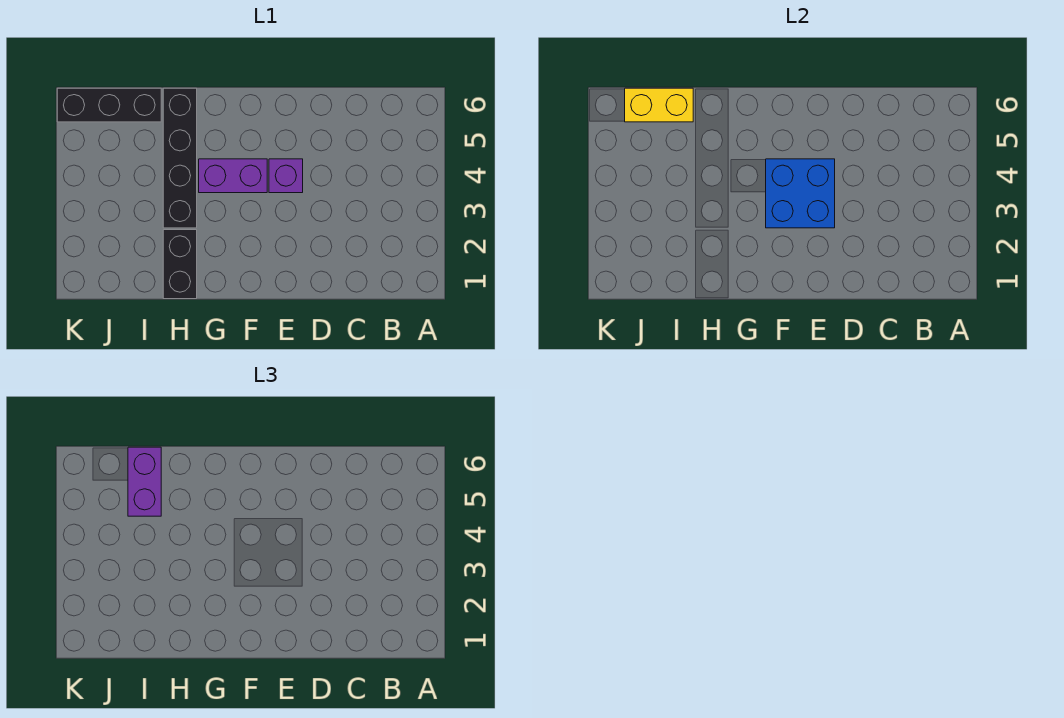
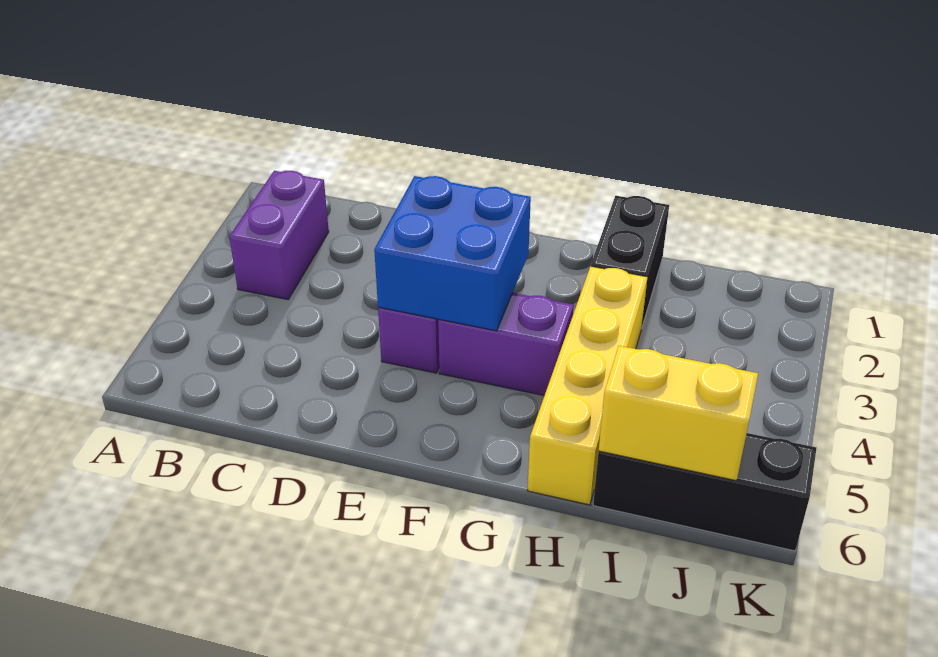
black 1x4 brick [163,88,197,228] -> yellow 1x4 brick [528,266,648,505]
purple 1x2 brick [128,447,161,516] -> purple 1x2 brick moved to [229,171,329,300]

